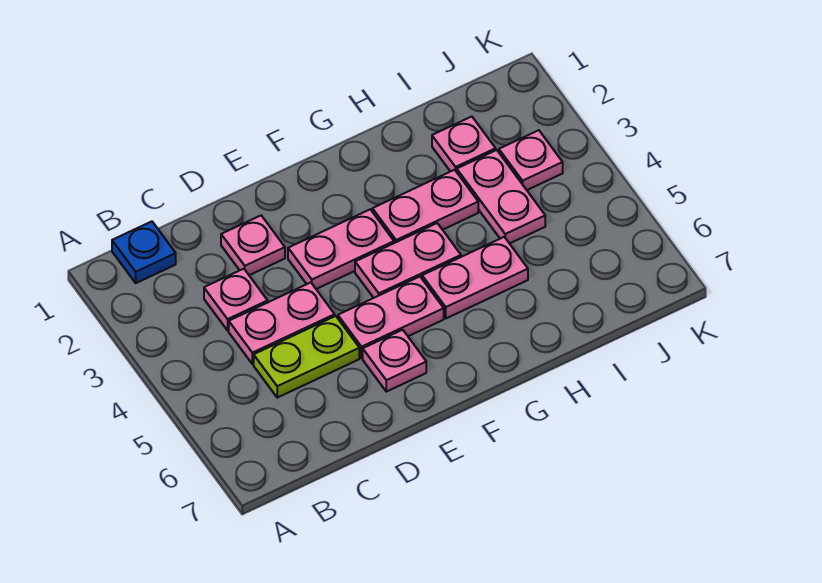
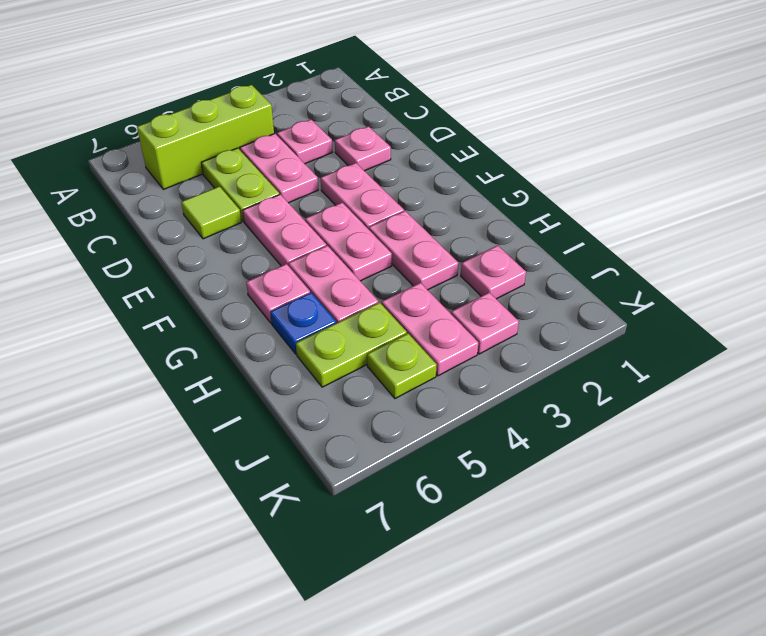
blue 1x1 plate [112,222,176,283] -> blue 1x1 plate moved to [270,293,336,354]
none -> lime 1x3 brick [137,85,274,189]
none -> lime 1x1 tile [181,186,241,239]
pink 1x1 plate [363,330,426,392] -> pink 1x1 plate moved to [246,264,310,323]
pink 1x2 plate [457,150,545,244] -> pink 1x2 plate turned to [382,283,478,376]
none -> lime 1x2 plate [296,302,407,387]
none -> lime 1x1 plate [367,333,437,399]

